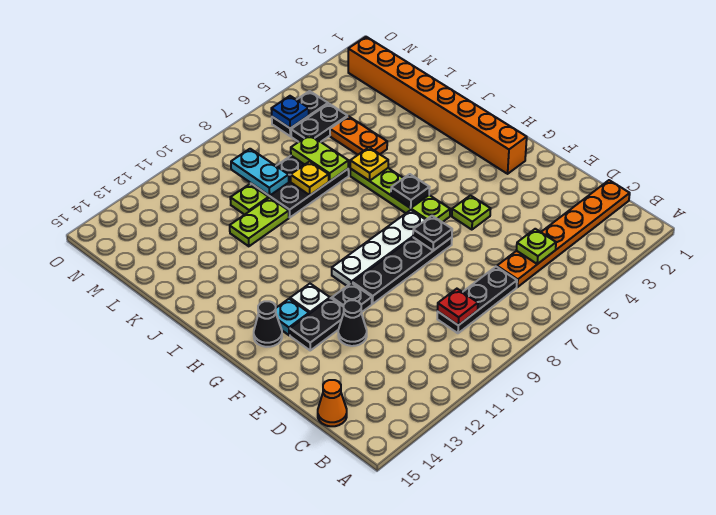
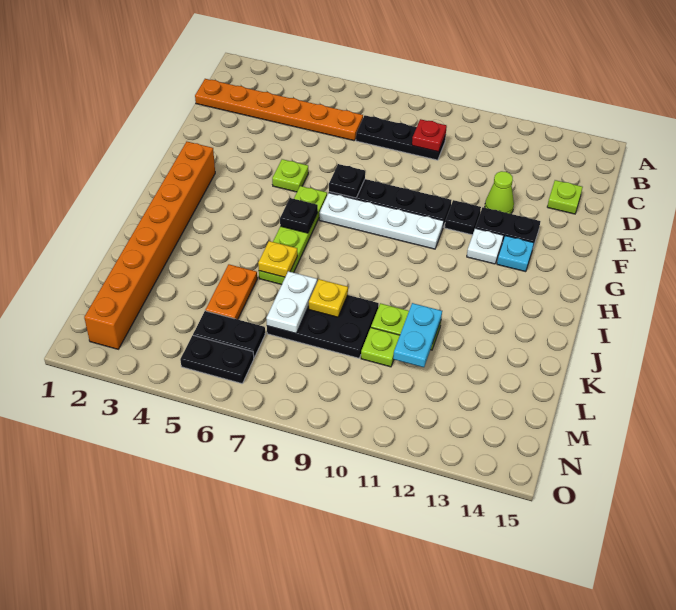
lime 1x1 plate [516,229,556,264] -> lime 1x1 plate moved to [547,180,583,214]
orange 1x1 cone [318,380,347,426] -> none
black 1x1 cone [338,300,367,346] -> lime 1x1 cone [485,171,514,214]
black 1x1 cone [254,301,282,347] -> none
lime 1x2 plate [291,135,348,181] -> white 1x2 plate [266,271,317,333]
cyan 1x2 plate [231,149,289,196] -> cyan 1x2 plate moved to [393,303,442,367]
blue 1x1 plate [271,96,309,128] -> none

